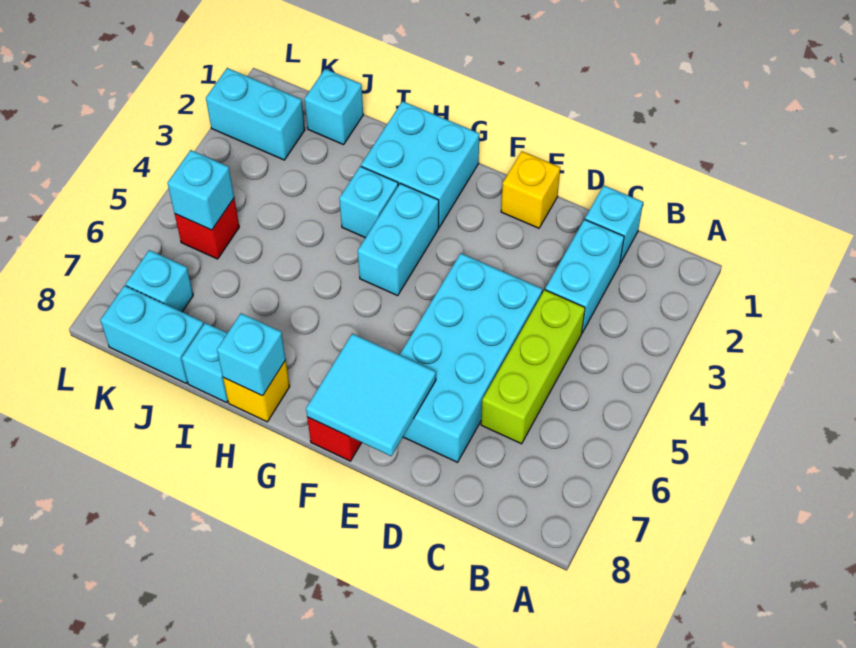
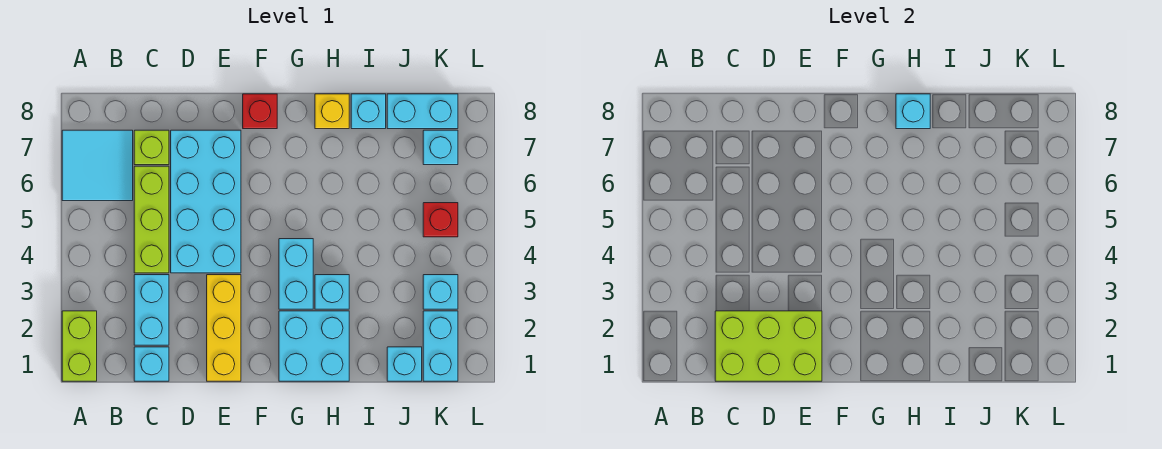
none -> lime 1x2 brick [62,311,97,381]
none -> lime 2x3 brick [715,311,822,381]
none -> lime 1x1 brick [134,130,169,165]
yellow 1x1 brick [501,151,560,228] -> yellow 1x3 brick [207,275,241,381]
cyan 2x2 tile [306,334,436,456] -> cyan 2x2 tile moved to [62,130,133,201]
cyan 1x2 brick [206,68,305,160] -> cyan 1x2 brick turned to [423,311,458,381]
cyan 1x1 brick [167,150,234,230] -> cyan 1x1 brick moved to [423,275,458,309]

